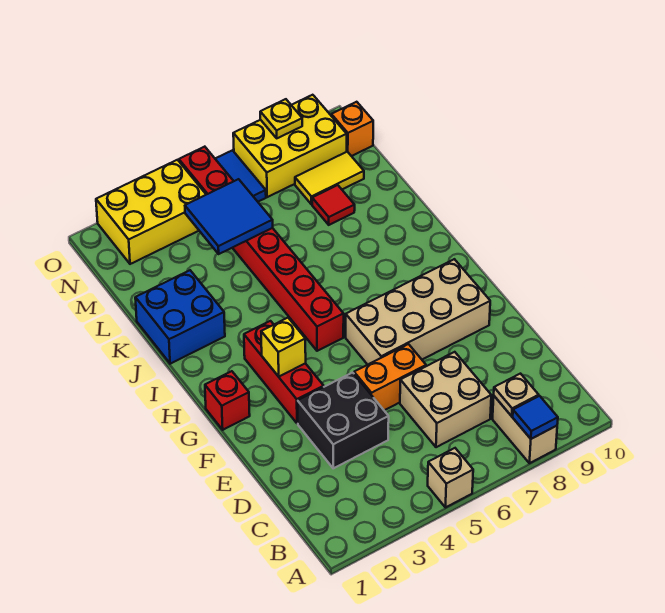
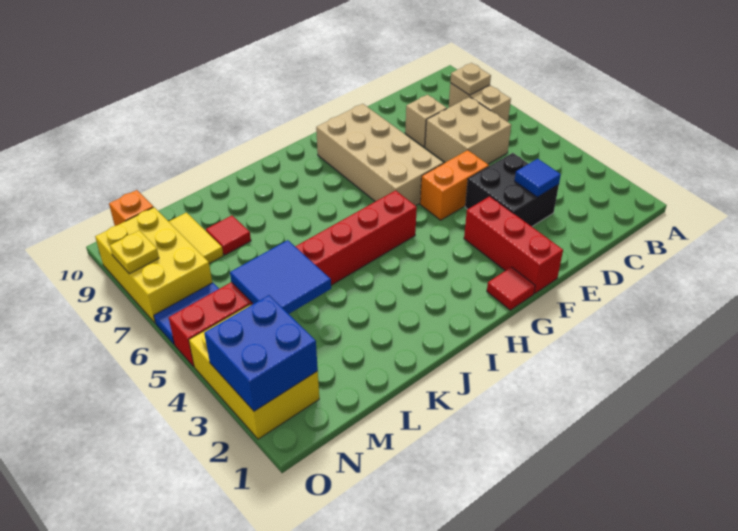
tan 1x1 brick [428,448,473,508] -> tan 1x1 brick moved to [405,95,447,147]
tan 1x2 brick [493,396,557,463] -> tan 1x2 brick turned to [449,83,511,122]
blue 1x1 tile [513,396,558,439] -> blue 1x1 tile moved to [515,159,561,197]
orange 1x2 brick [354,344,426,410] -> orange 1x2 brick turned to [420,150,489,220]
red 1x3 brick [244,321,324,423] -> red 1x3 brick turned to [464,196,563,294]
red 1x1 brick [205,371,250,430] -> red 1x1 tile [487,267,535,310]
yellow 1x1 brick [261,318,306,376] -> none
blue 2x2 brick [135,270,225,364] -> blue 2x2 brick moved to [204,295,318,411]

